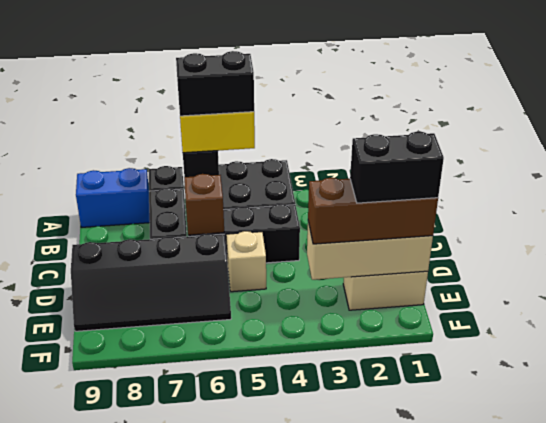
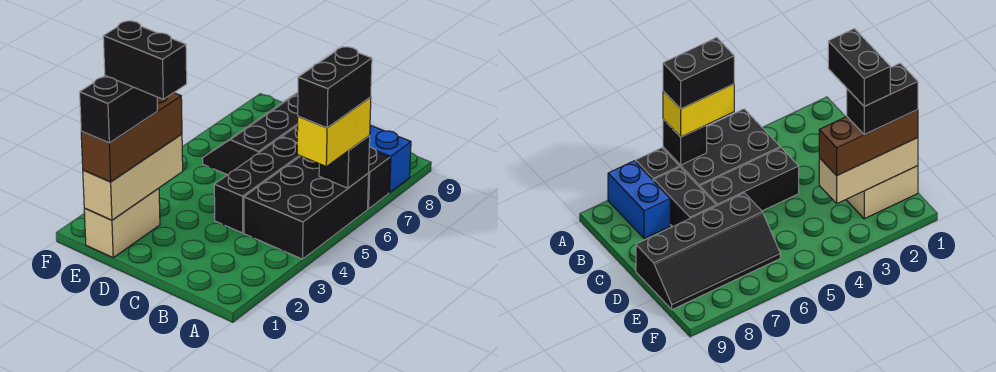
blue 1x2 brick [76,168,150,227] -> blue 1x2 brick turned to [369,125,411,193]
brown 1x1 brick [184,174,224,235] -> none
none -> black 1x2 brick [103,21,187,99]
tan 1x1 brick [226,231,266,292] -> none

